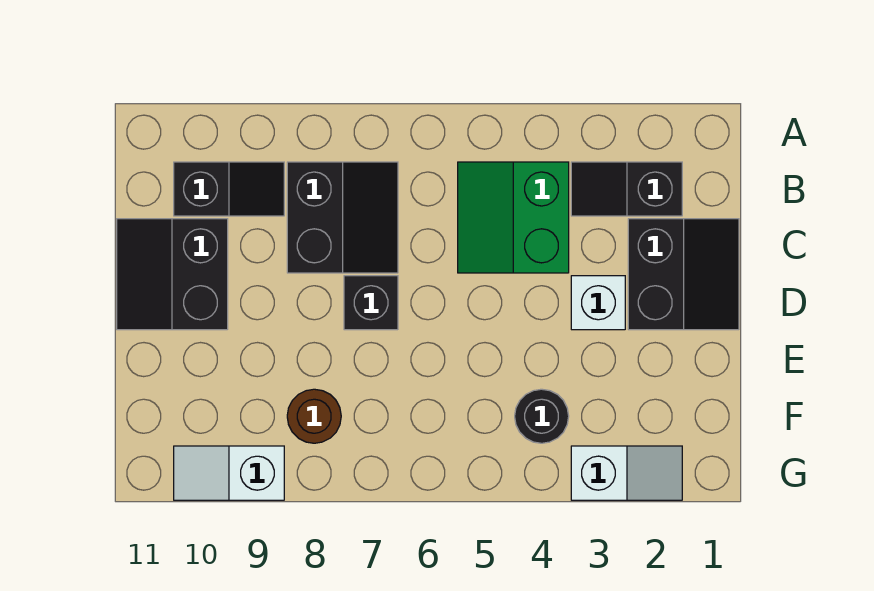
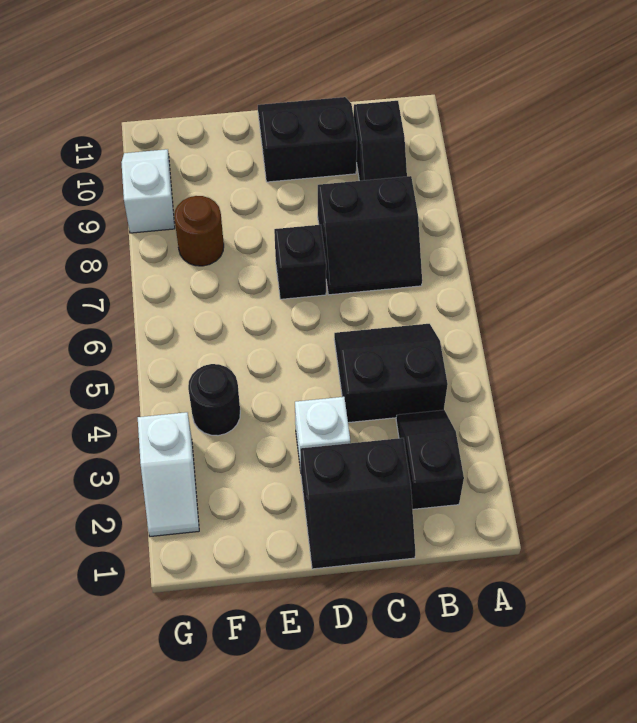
green 2x2 slope [458,162,569,273] -> black 2x2 slope [334,324,448,423]

